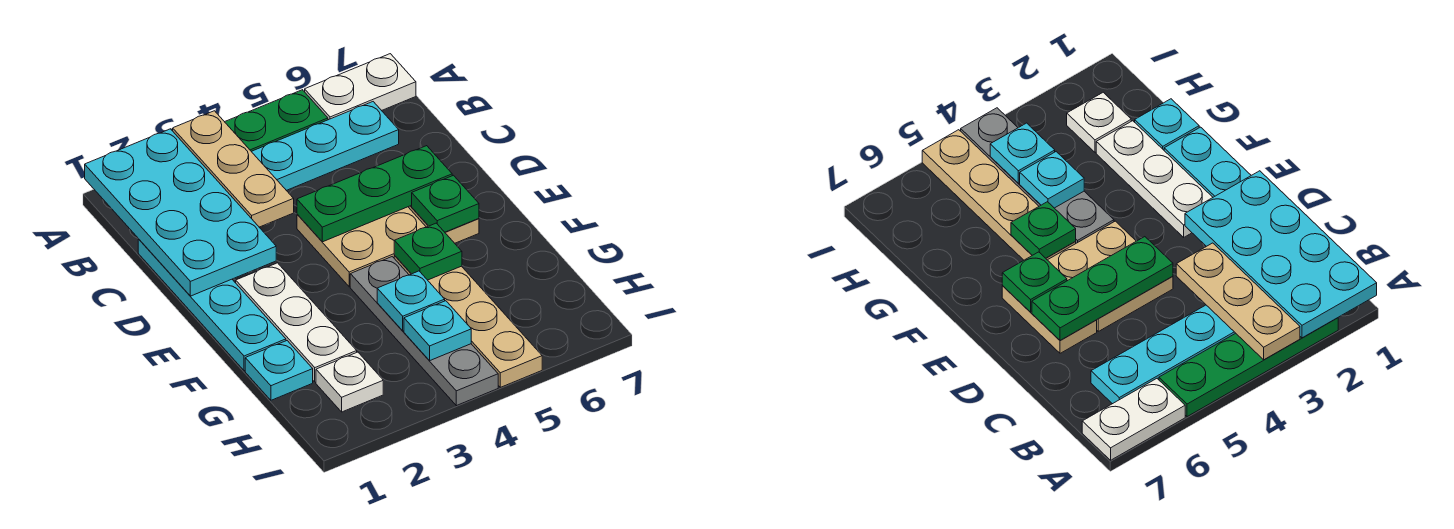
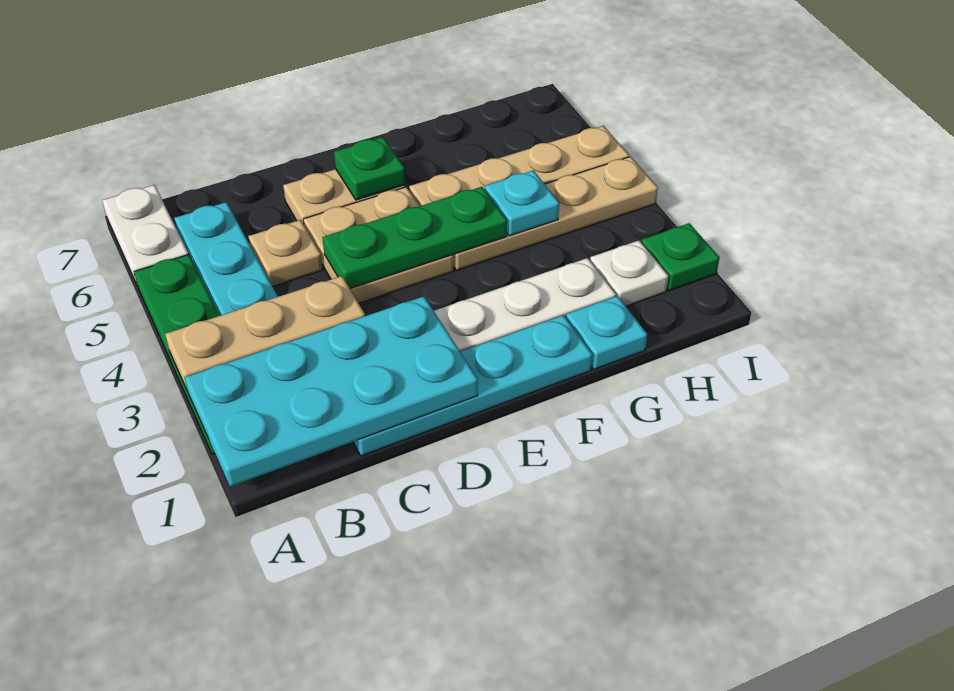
none -> tan 1x1 plate [248,220,323,287]
green 1x3 plate [297,146,452,242] -> green 1x3 plate turned to [322,187,507,288]
grey 1x4 plate [350,257,498,406] -> tan 1x4 plate [453,157,658,271]
green 1x1 plate [394,223,462,280] -> green 1x1 plate moved to [641,223,720,291]
cyan 1x1 plate [404,301,471,360] -> none

